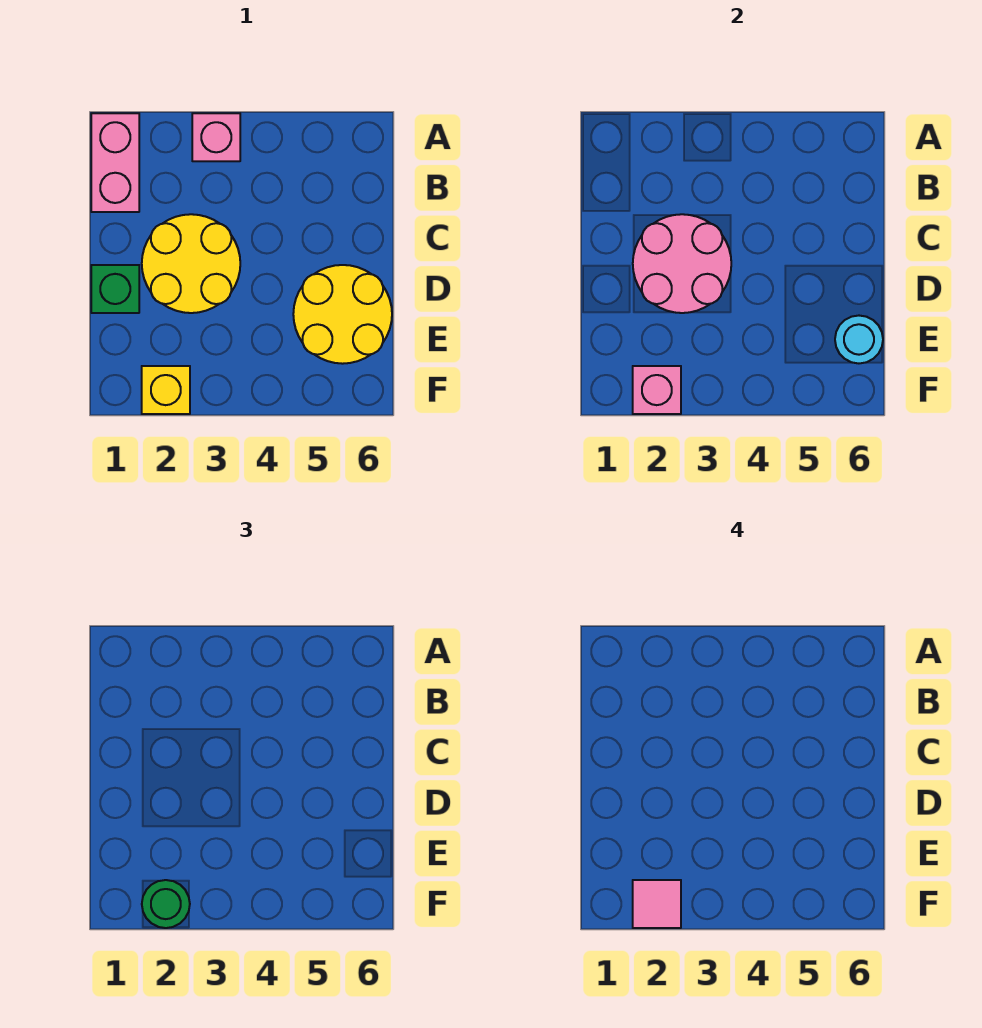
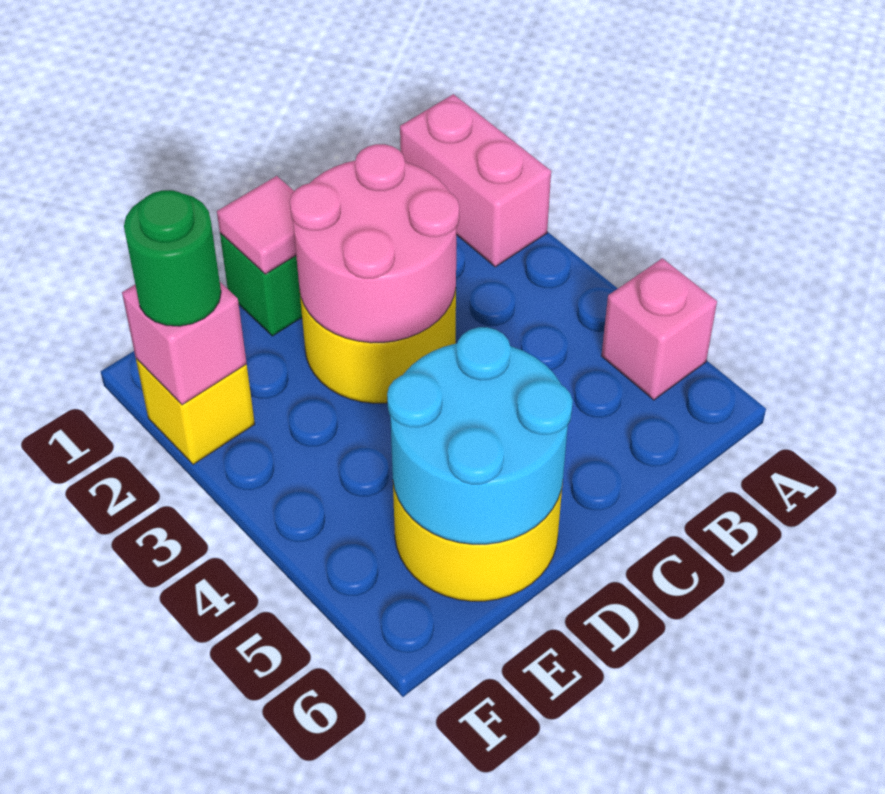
pink 1x2 brick [91,113,139,212] -> pink 1x2 brick turned to [400,94,551,267]
pink 1x1 brick [192,113,240,161] -> pink 1x1 brick moved to [602,258,717,400]
cyan 1x1 round brick [835,316,883,363] -> cyan 2x2 round brick [387,327,573,544]
pink 1x1 tile [633,880,681,928] -> pink 1x1 tile moved to [217,176,296,274]

